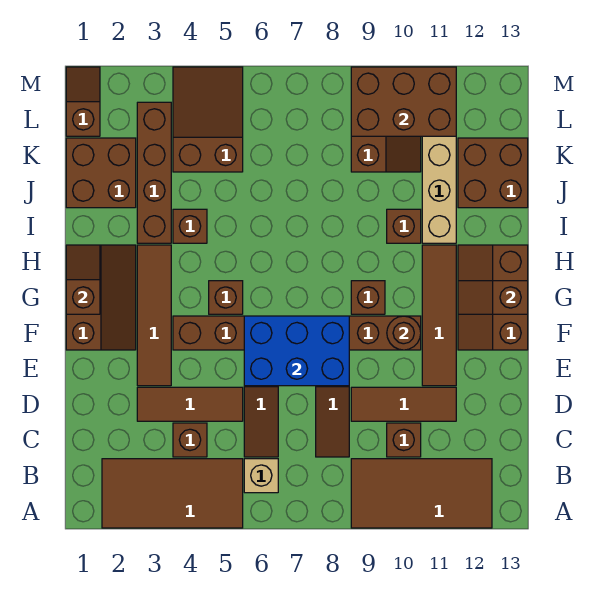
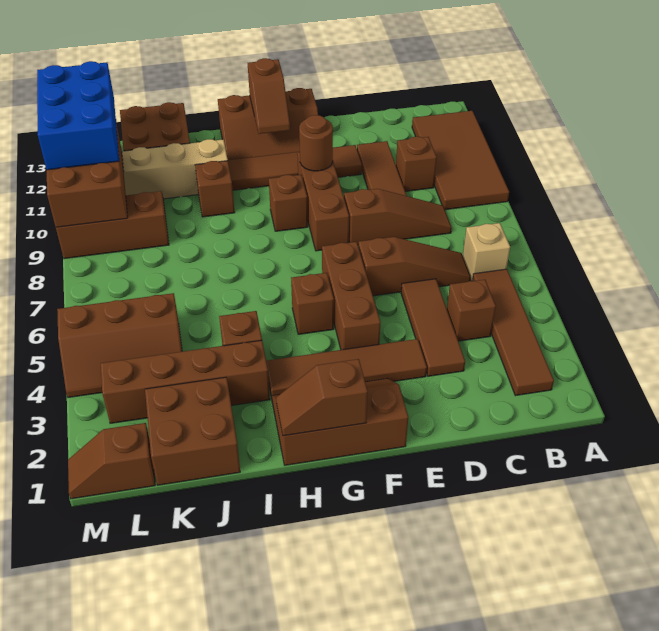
brown 2x4 tile [102,459,243,528] -> brown 1x4 tile [472,269,554,396]
blue 2x3 brick [244,316,349,386] -> blue 2x3 brick moved to [37,61,119,170]
brown 2x3 slope [173,67,243,172] -> brown 2x3 slope turned to [57,293,182,398]

